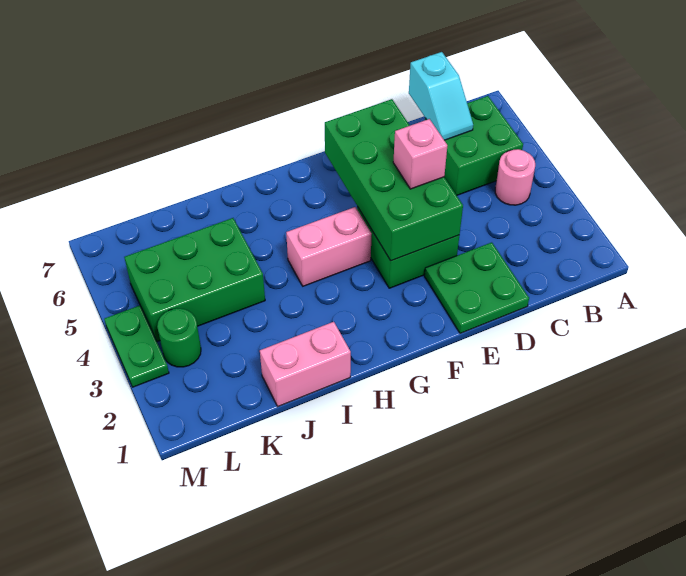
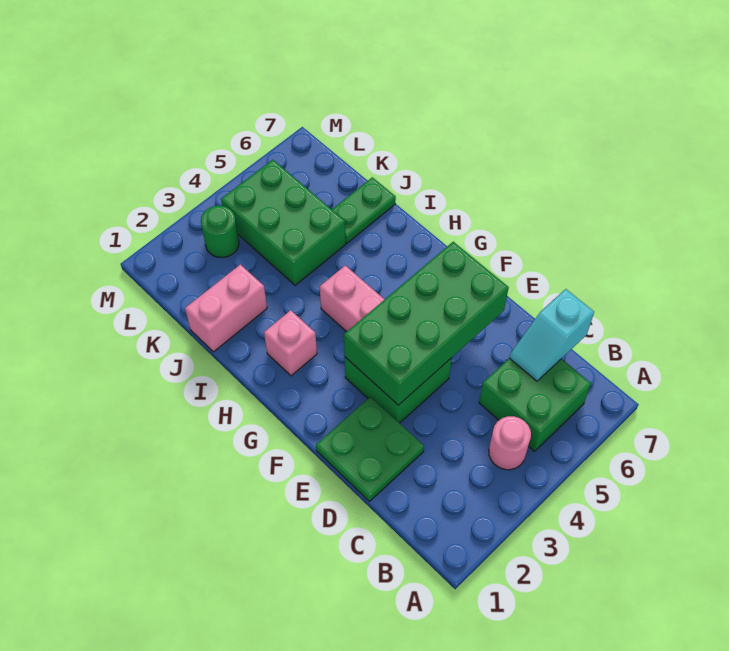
pink 1x1 brick [393,119,447,189] -> pink 1x1 brick moved to [264,310,317,376]
pink 1x2 brick [260,322,351,406] -> pink 1x2 brick turned to [185,264,267,352]
green 1x2 plate [104,305,169,387] -> green 1x2 plate moved to [332,177,396,243]

